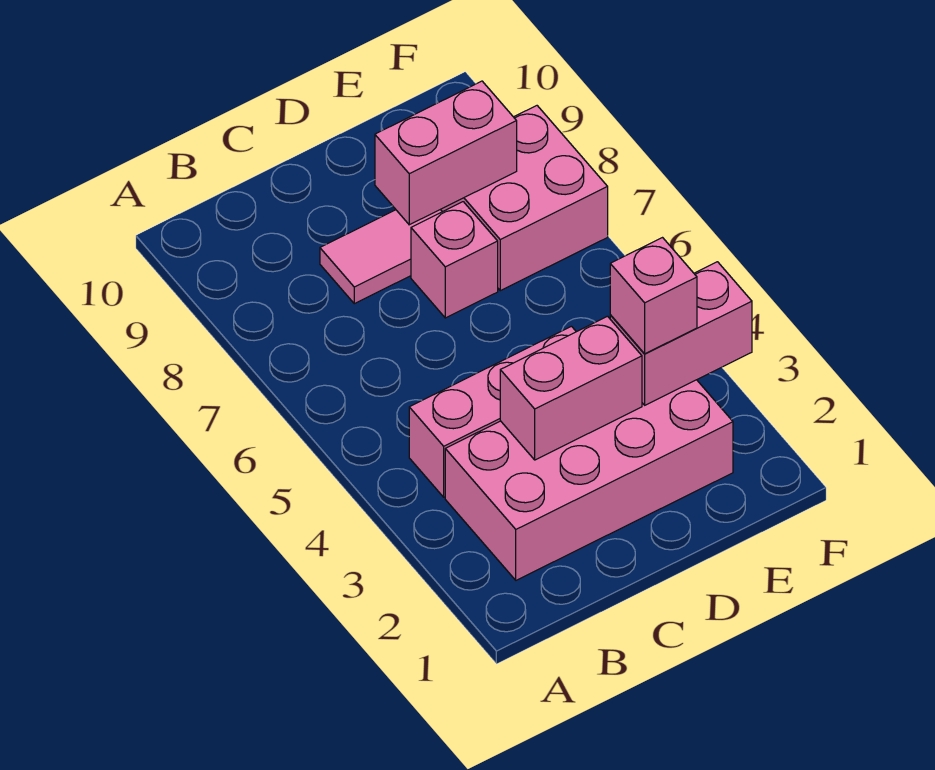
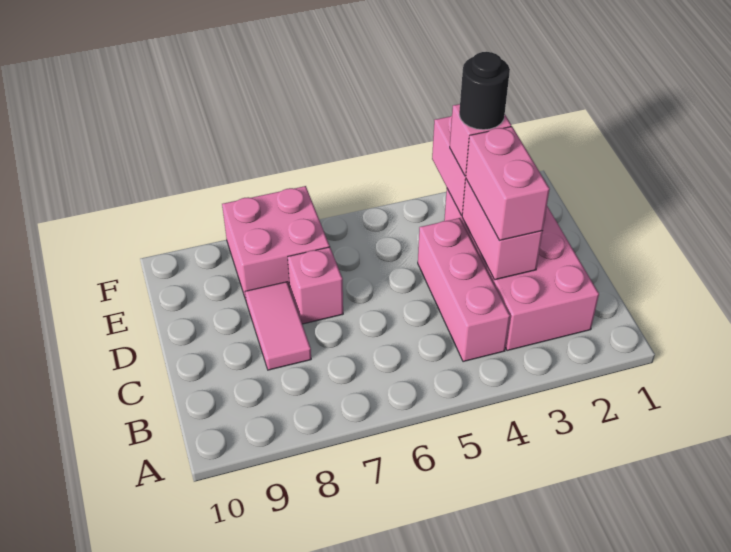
pink 1x2 brick [375,81,517,225] -> pink 1x2 brick moved to [466,127,550,240]
none -> black 1x1 round brick [459,52,510,130]

